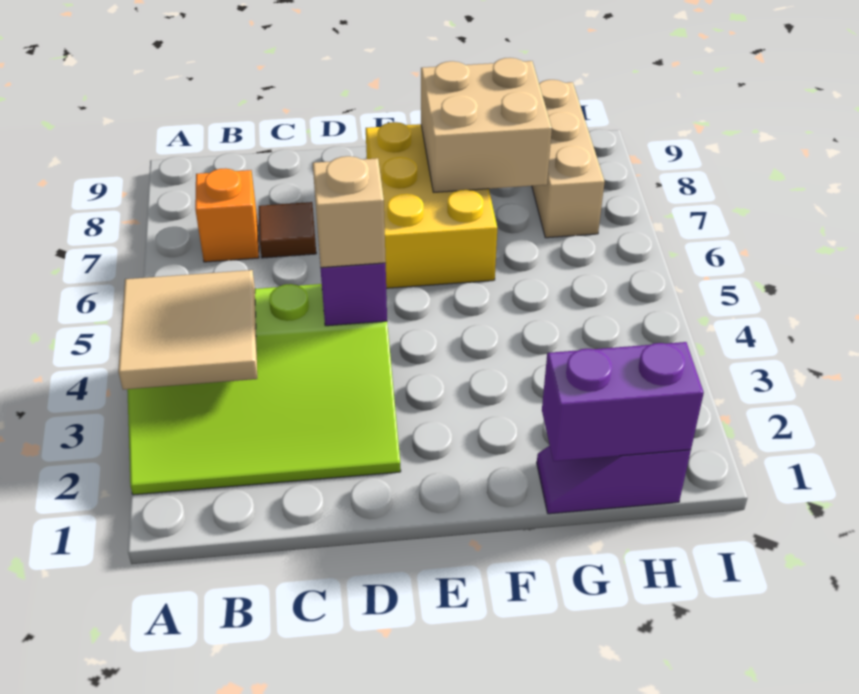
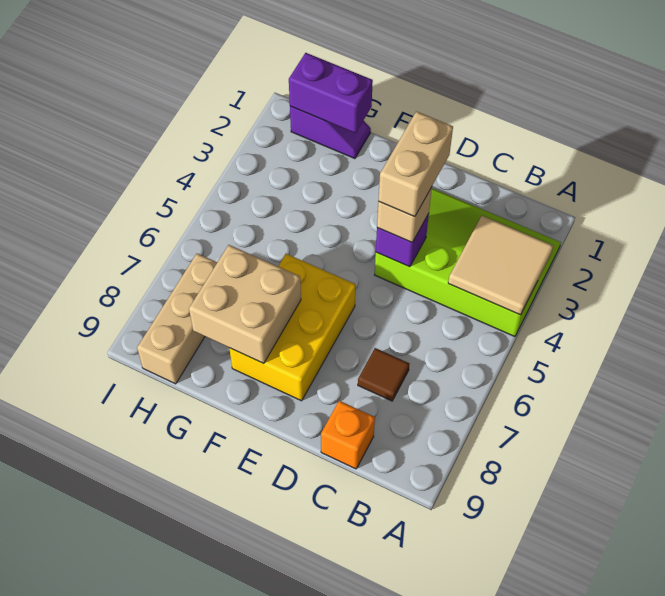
orange 1x1 brick [195,168,259,262] -> orange 1x1 brick moved to [321,401,375,469]
none -> tan 1x2 brick [378,111,453,217]

